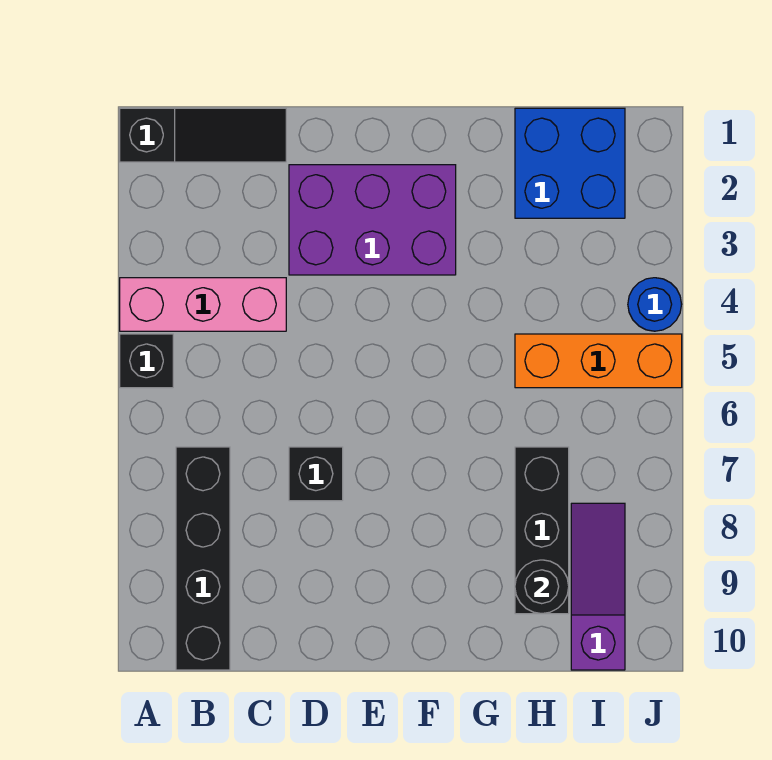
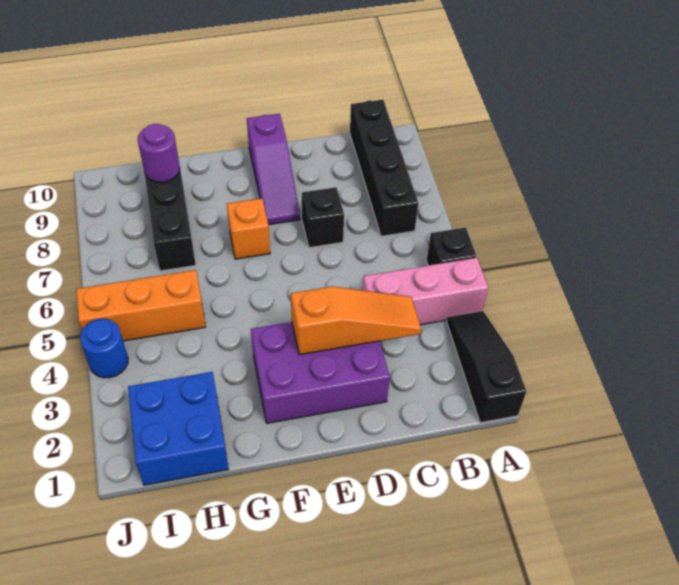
black 1x3 slope [120,108,286,162] -> black 1x3 slope turned to [447,311,526,423]
none -> orange 1x3 slope [291,286,421,355]
none -> orange 1x1 brick [227,198,270,259]
black 1x1 round brick [515,560,569,614] -> purple 1x1 round brick [138,124,180,182]
purple 1x3 slope [571,503,625,670] -> purple 1x3 slope moved to [247,114,300,225]

